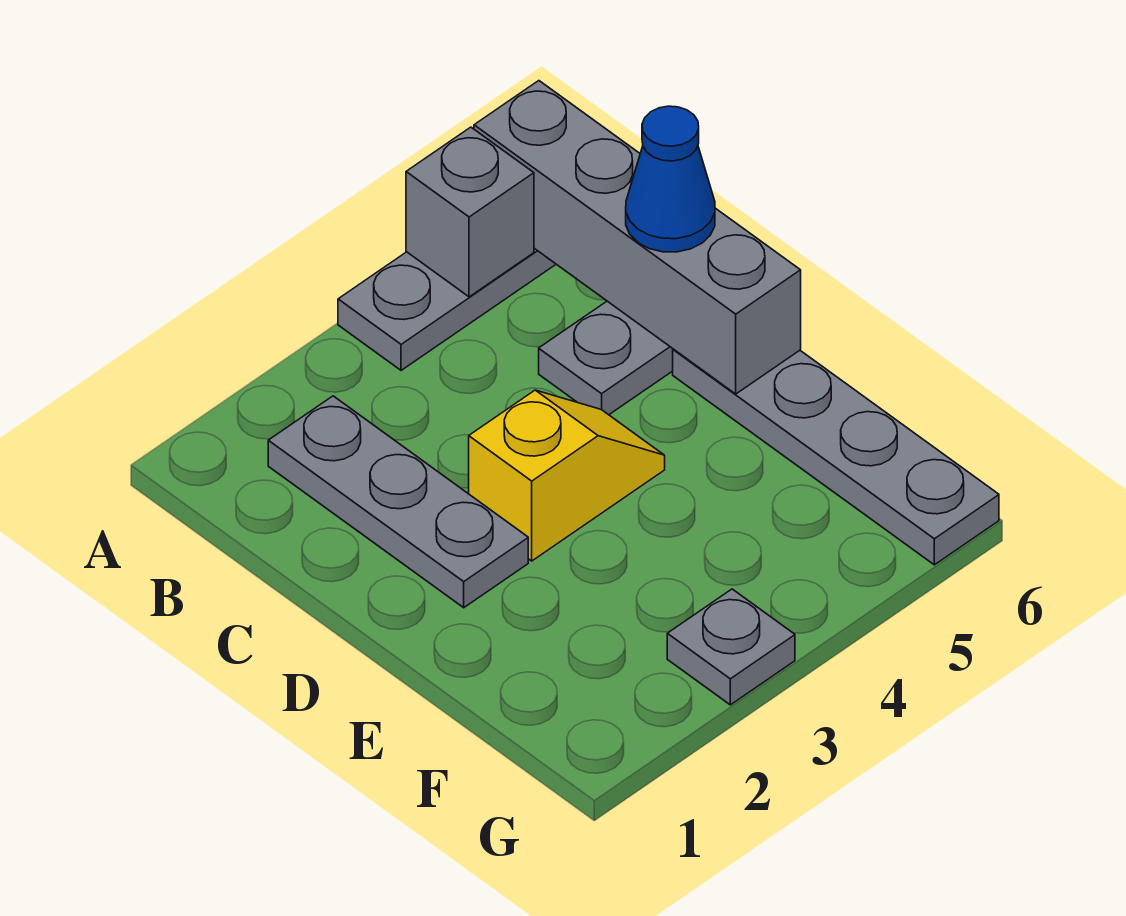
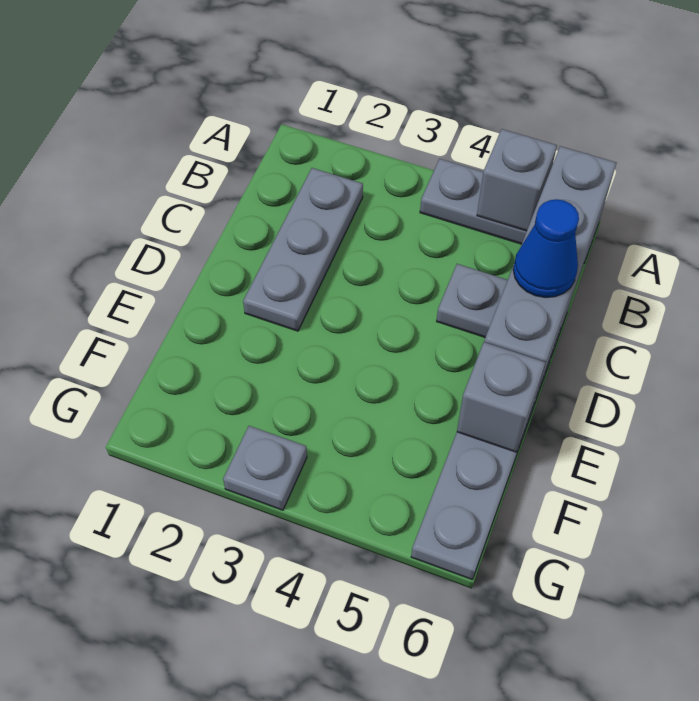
yellow 1x2 slope [469,390,665,561] -> none
none -> grey 1x1 brick [457,342,546,452]

